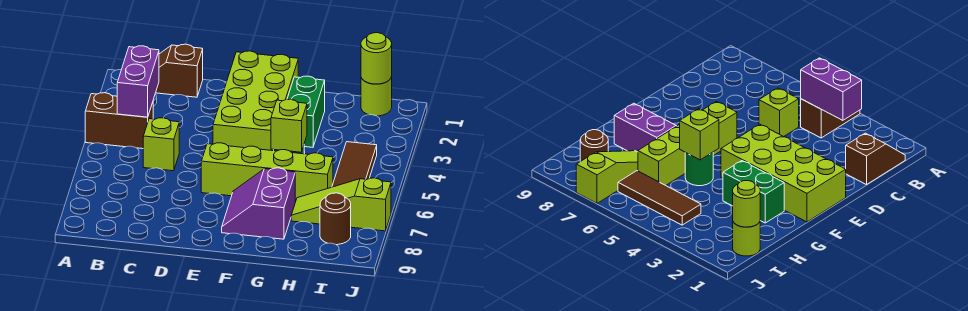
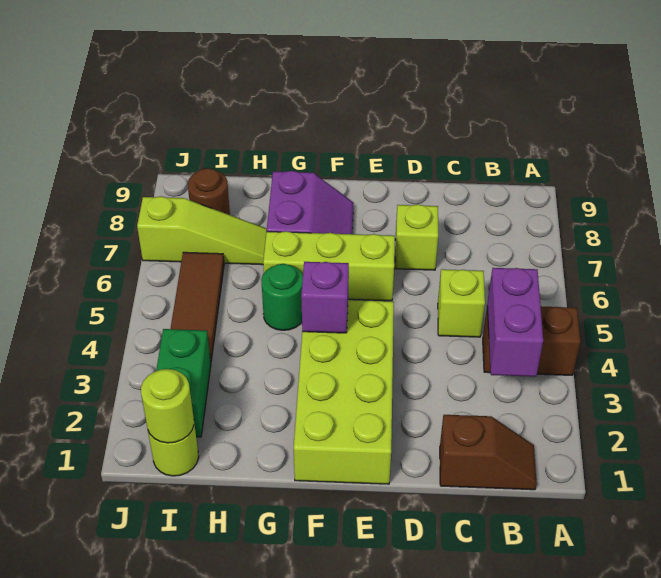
lime 1x4 brick [201,143,333,202] -> lime 1x3 brick [263,231,395,301]
none -> purple 1x1 brick [301,262,349,333]
green 1x2 brick [287,76,325,147] -> green 1x2 brick moved to [156,329,211,437]
lime 1x1 brick [271,99,307,152] -> lime 1x1 brick moved to [395,204,438,270]

